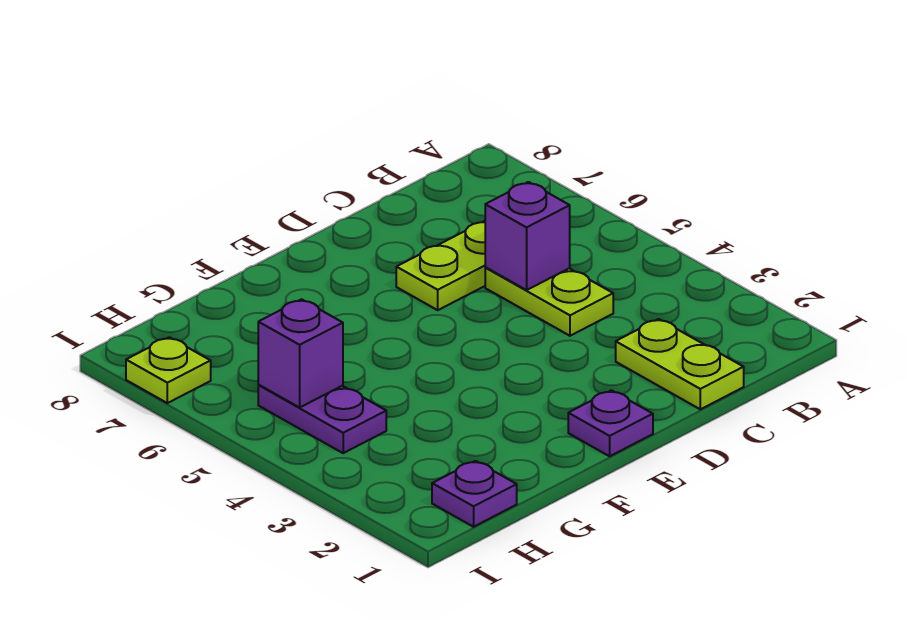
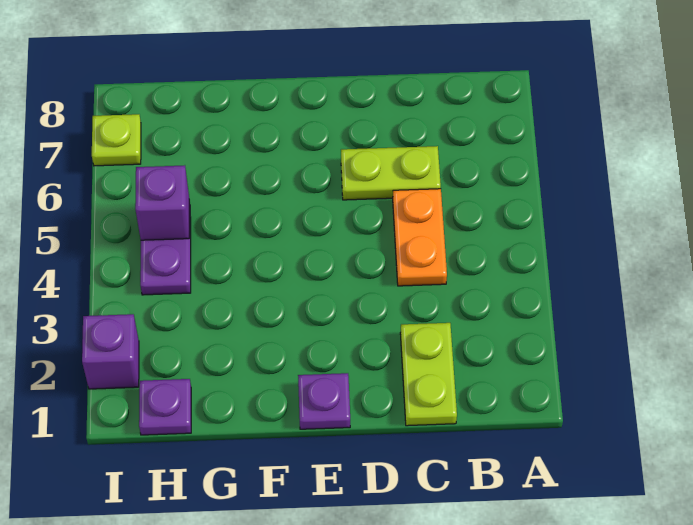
lime 1x2 plate [485,268,613,336] -> orange 1x2 plate [393,189,447,286]
purple 1x1 brick [485,182,570,290] -> purple 1x1 brick moved to [82,314,139,389]

